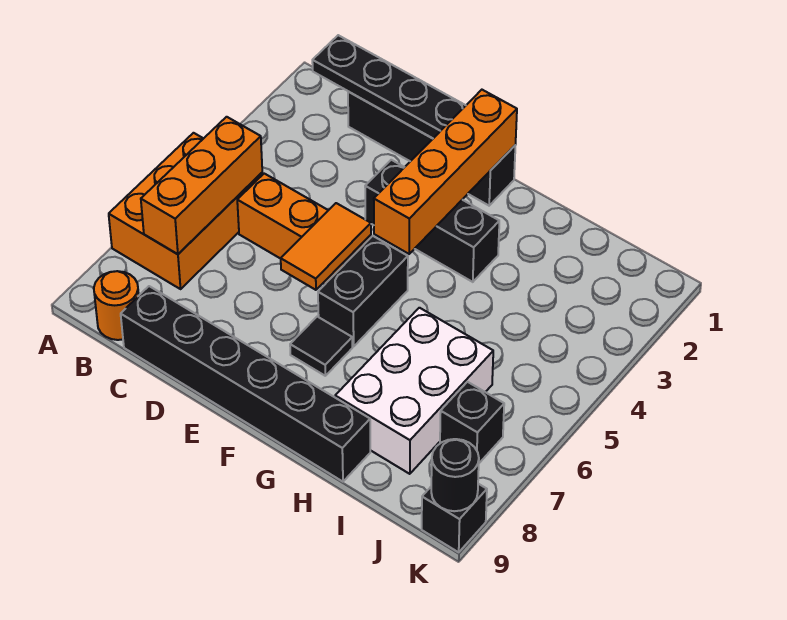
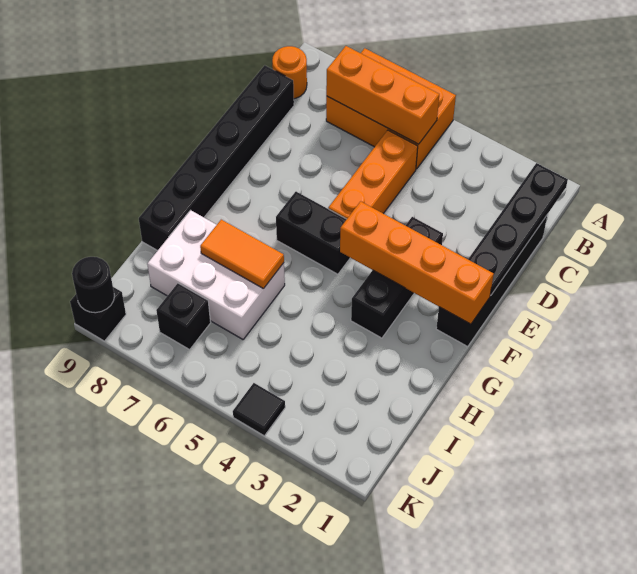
orange 1x2 tile [281,203,371,290] -> orange 1x2 tile moved to [200,220,284,289]
black 1x1 tile [290,317,352,376] -> black 1x1 tile moved to [233,383,285,436]

